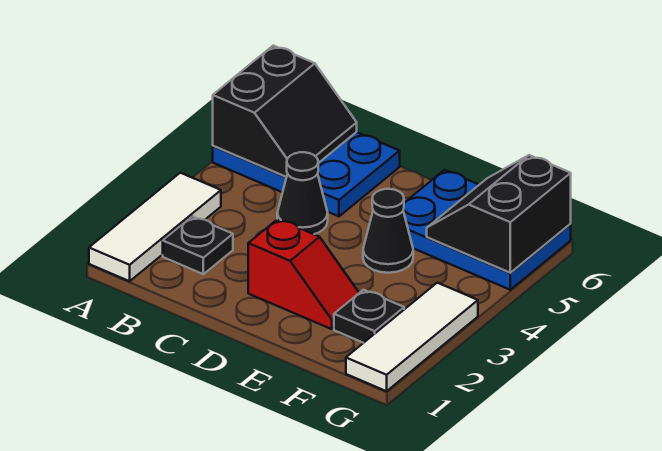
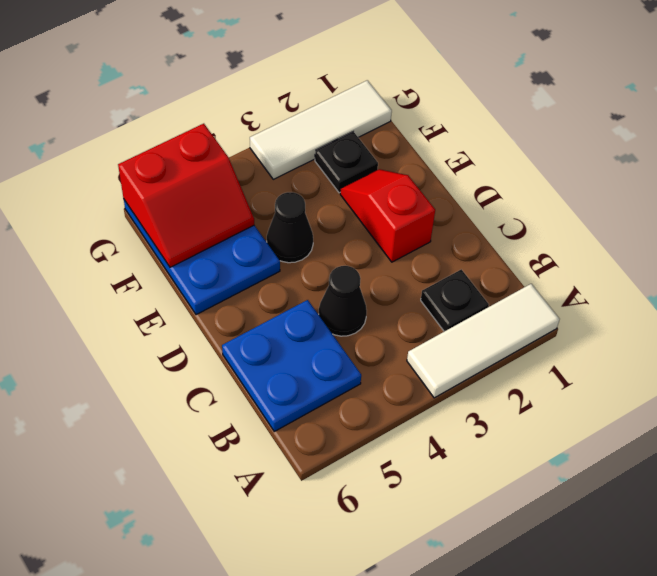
blue 2x3 plate [213,132,400,216] -> blue 2x2 plate [222,300,361,431]
black 2x2 slope [213,46,357,177] -> none
black 2x2 slope [427,155,571,273] -> red 2x2 slope [118,124,254,267]

